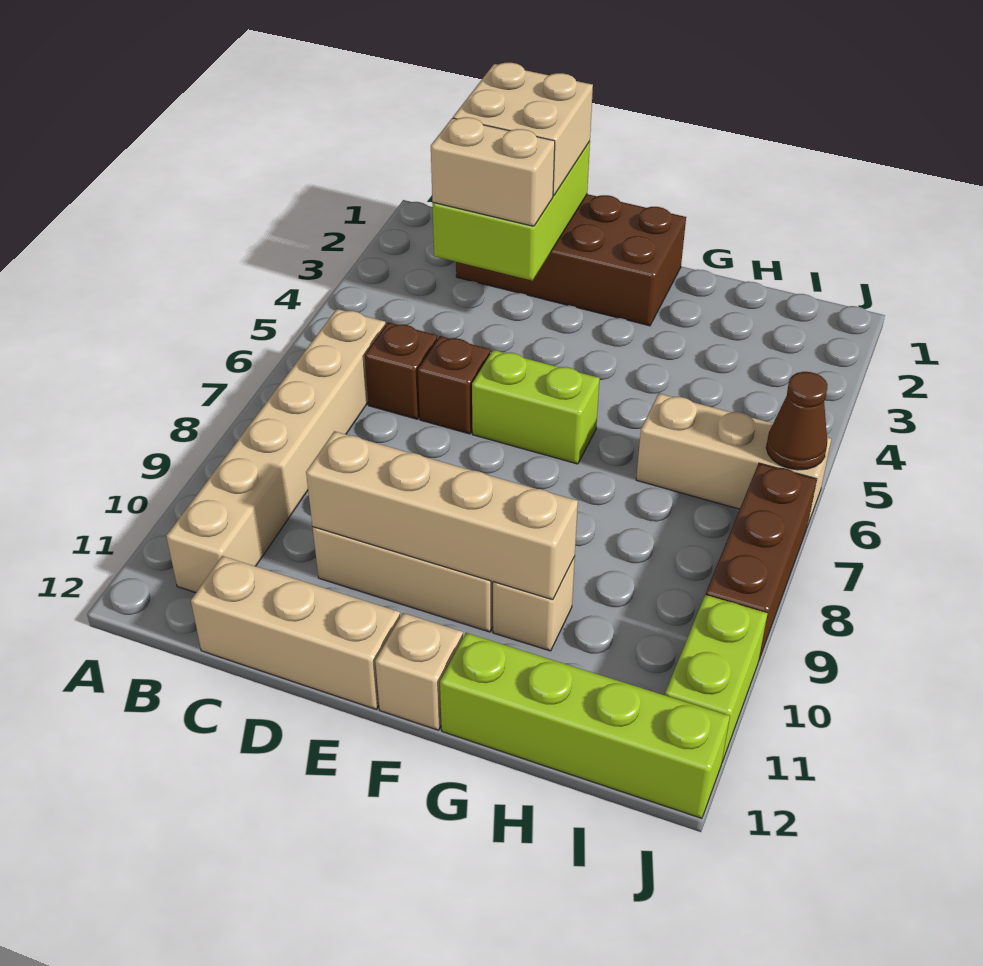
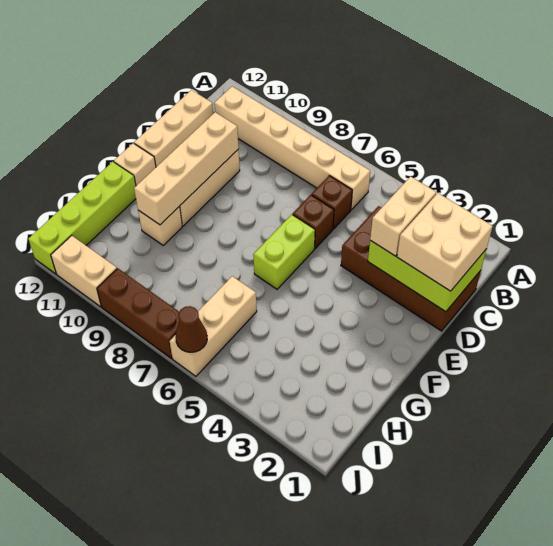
brown 2x4 brick [456,194,686,326] -> brown 2x4 brick turned to [341,206,481,331]
lime 1x2 brick [665,595,768,762] -> tan 1x2 brick [51,236,117,307]

